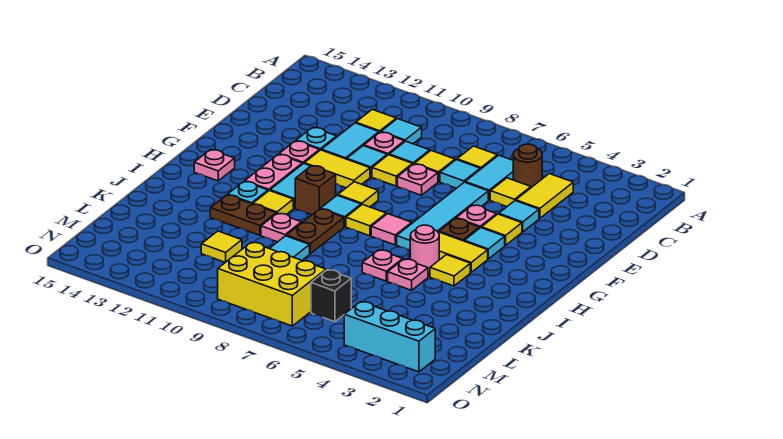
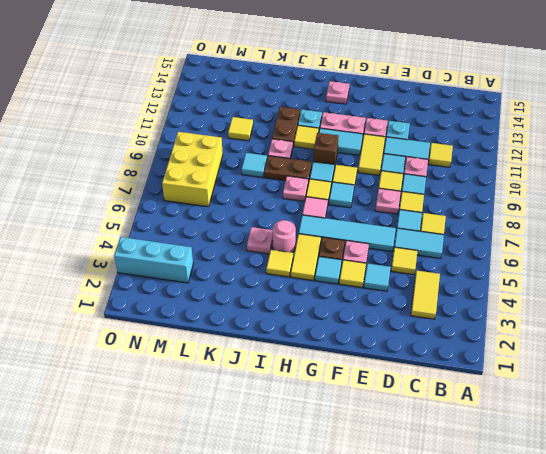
yellow 1x2 tile [516,174,573,218] -> yellow 1x2 tile turned to [411,271,440,319]
brown 1x1 round brick [513,144,542,187] -> none
cyan 1x1 tile [381,119,422,144] -> cyan 1x1 tile moved to [329,182,354,208]
pink 1x1 plate [362,250,403,281] -> pink 1x1 plate moved to [283,176,308,201]
black 1x1 brick [311,270,351,322] -> none
cyan 1x3 brick [344,302,435,372] -> cyan 1x3 brick turned to [114,237,193,283]

